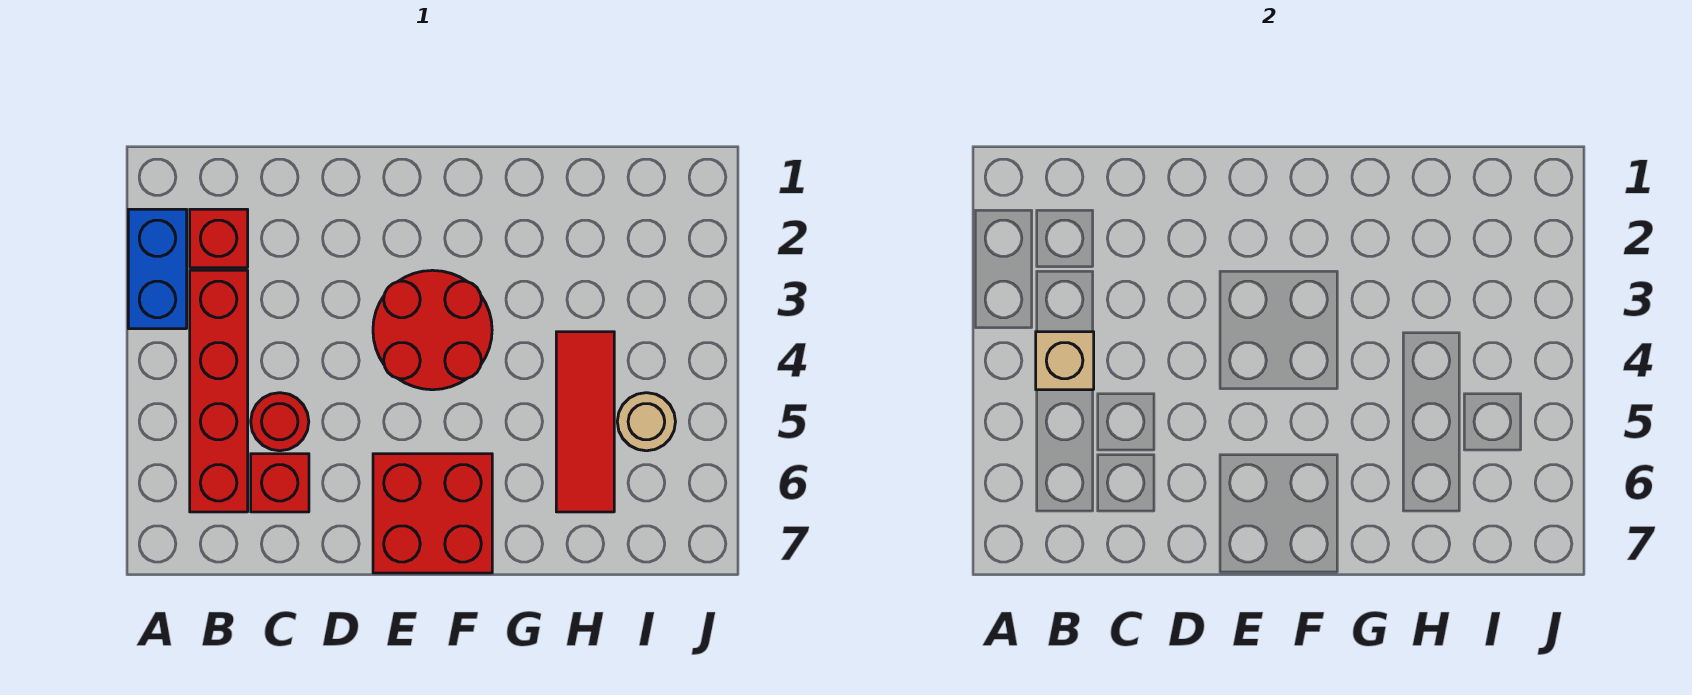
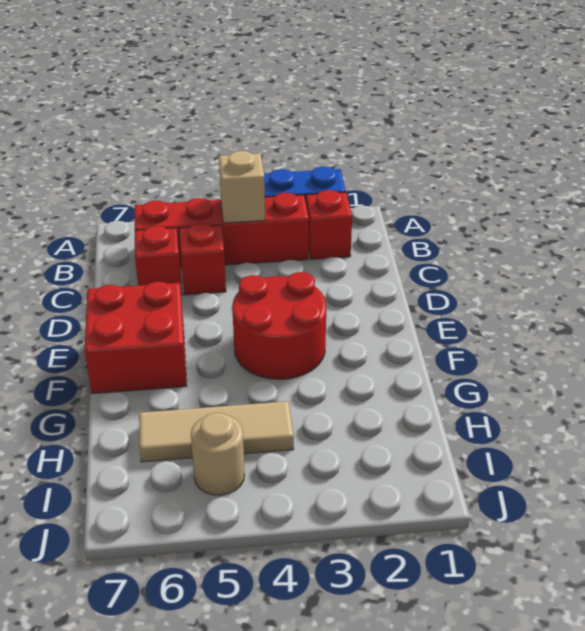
red 1x1 round brick [251,393,309,451] -> red 1x1 brick [179,223,226,295]
red 1x3 tile [556,332,614,512] -> tan 1x3 tile [139,401,294,462]

